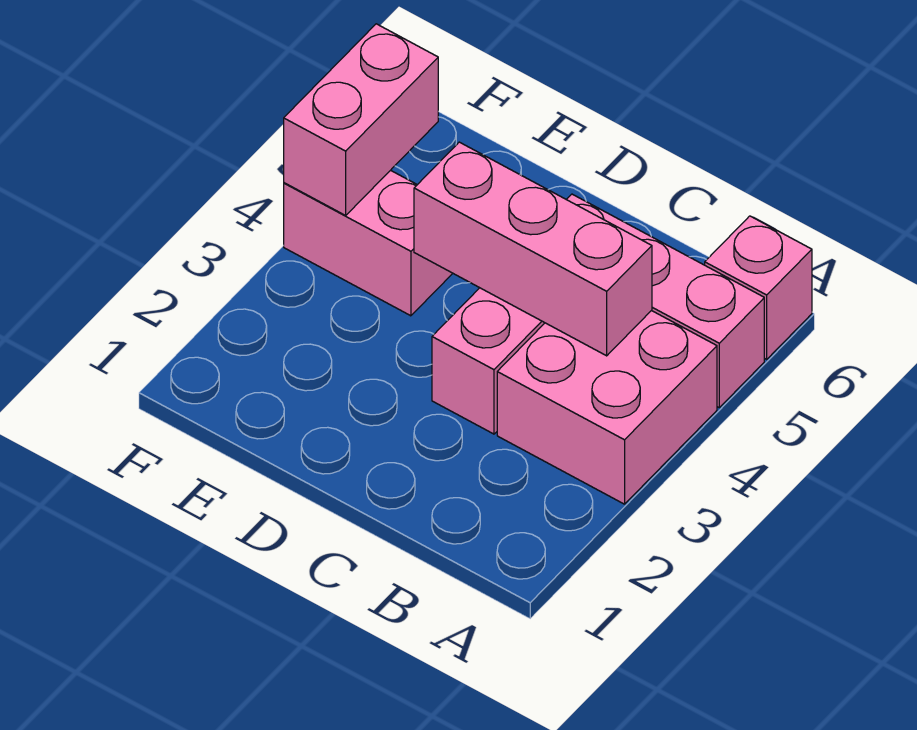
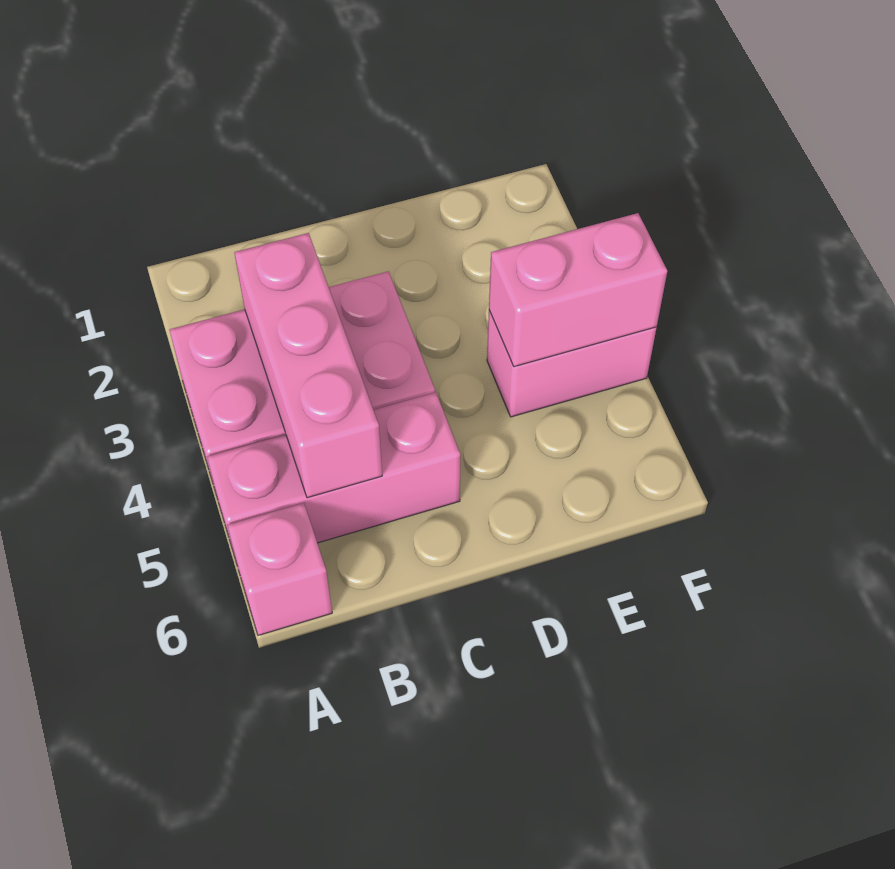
pink 1x3 brick [414,142,652,356] -> pink 1x3 brick turned to [234,233,382,498]
pink 1x2 brick [284,24,438,215] -> pink 1x2 brick turned to [489,213,667,367]

